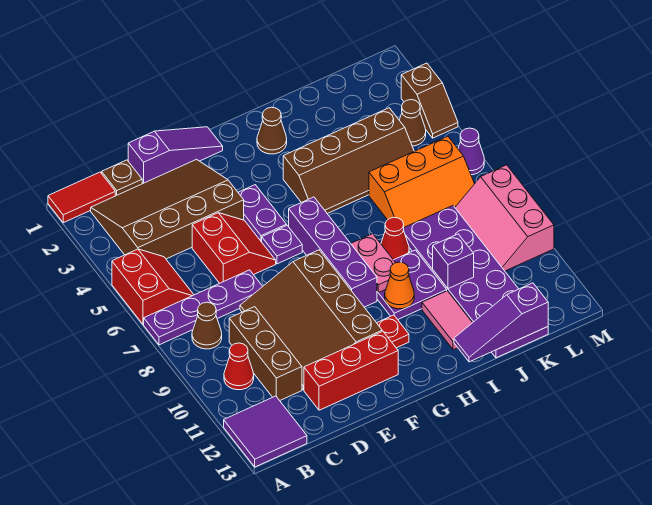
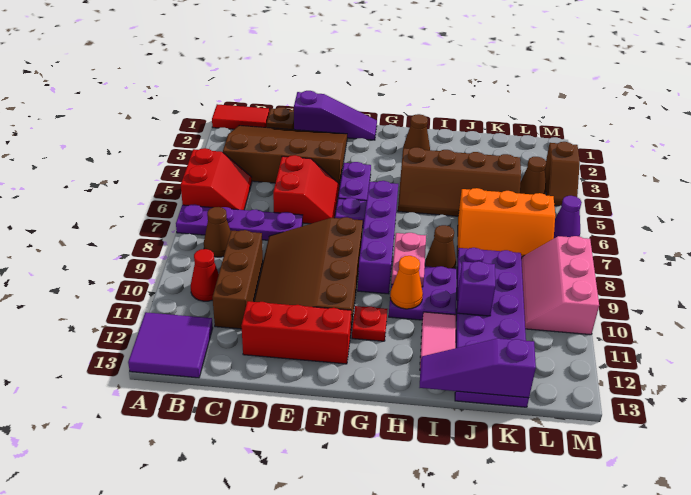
red 1x1 cone [381,217,409,260] -> brown 1x1 cone [425,225,456,269]

